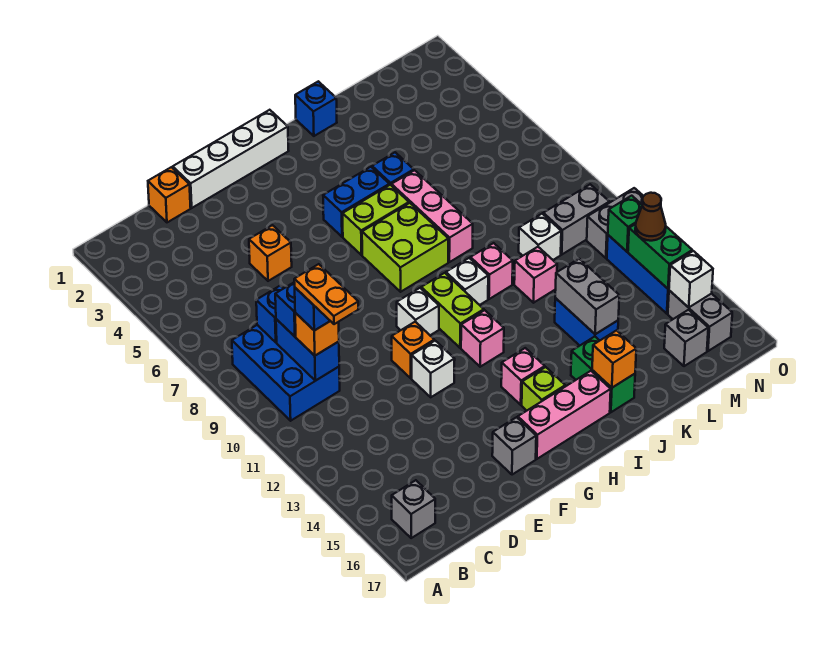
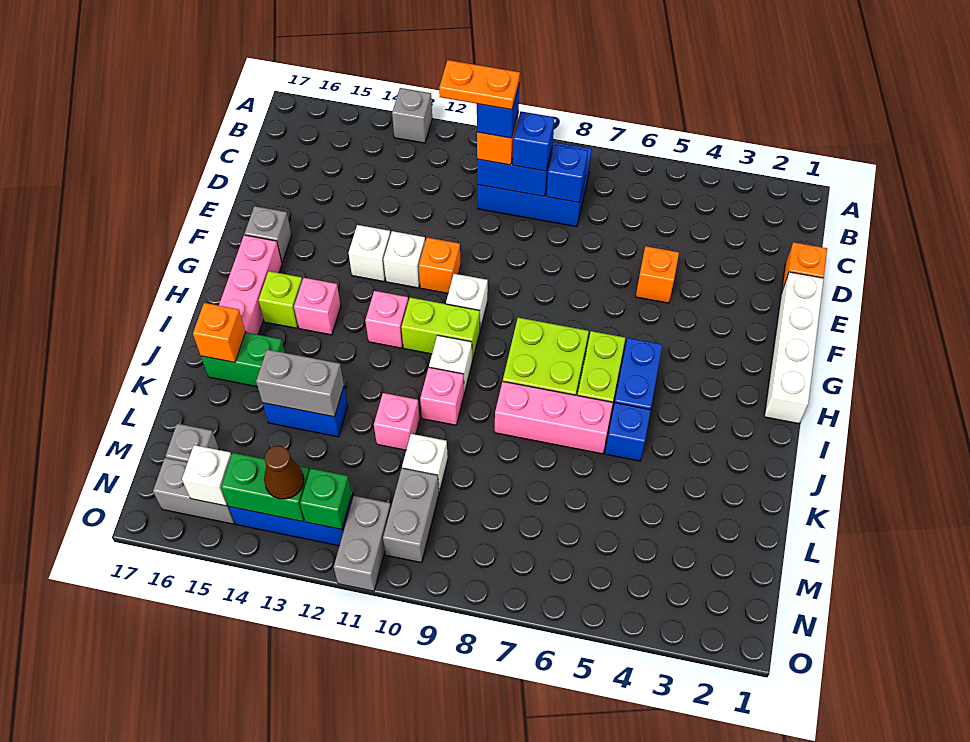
grey 1x1 brick [392,480,435,538] -> grey 1x1 brick moved to [392,88,432,143]
none -> white 1x1 brick [349,225,391,281]
blue 1x1 brick [295,81,337,136] -> none

